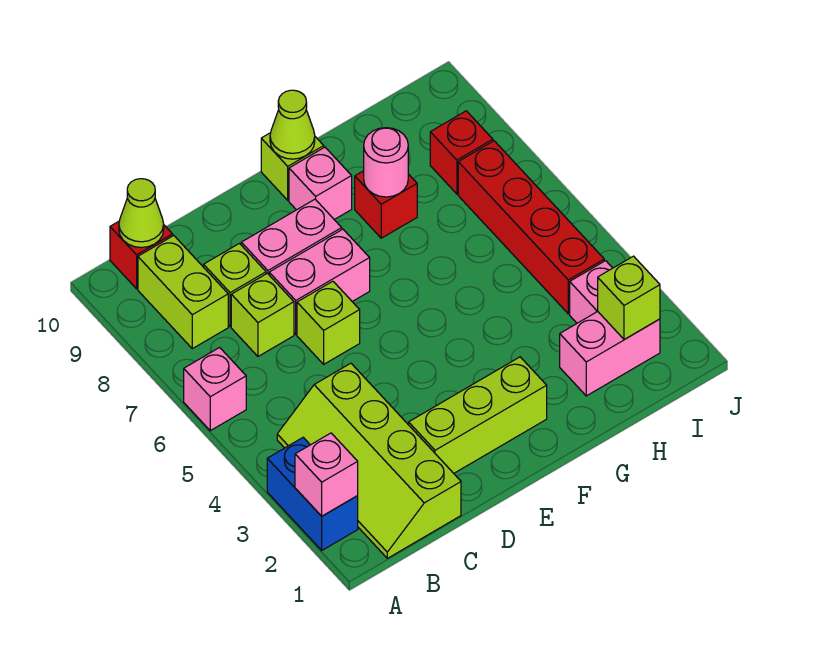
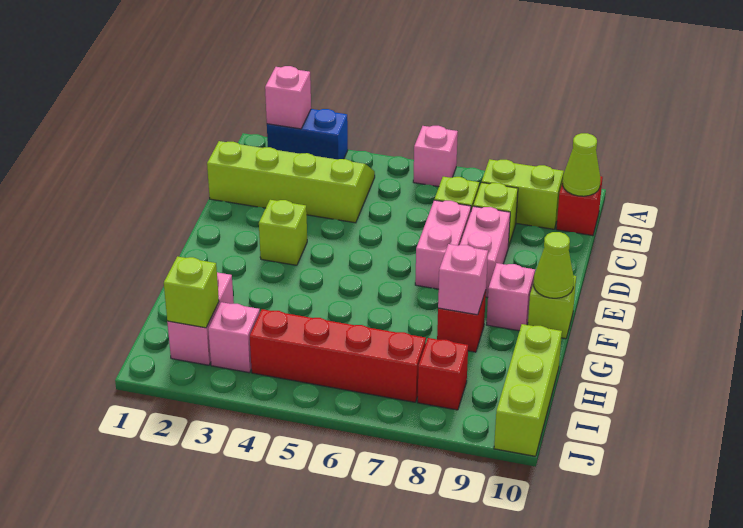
lime 1x3 brick [409,357,547,473] -> lime 1x3 brick moved to [494,324,562,456]
lime 1x1 brick [297,281,360,364] -> lime 1x1 brick moved to [259,200,307,265]
pink 1x1 round brick [364,128,408,197] -> pink 1x1 brick [438,244,488,315]

